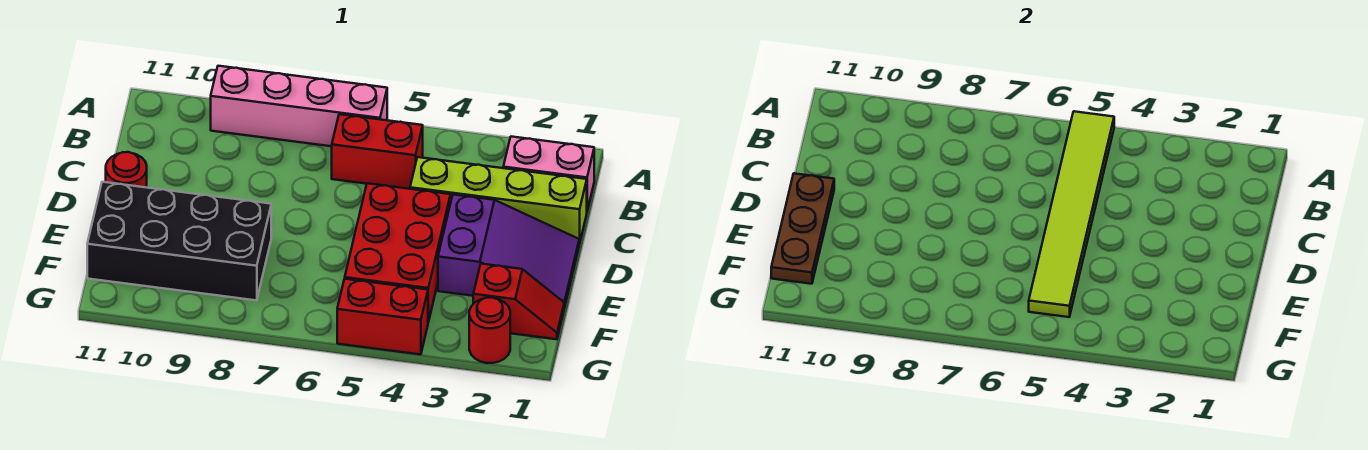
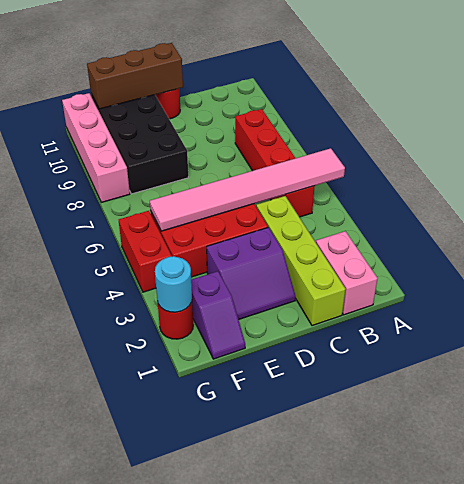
lime 1x6 tile [1029,111,1114,317] -> pink 1x6 tile [150,148,345,231]
pink 1x4 brick [211,66,387,146] -> pink 1x4 brick moved to [62,93,130,202]
red 1x2 brick [332,114,423,189] -> red 1x4 brick [235,109,315,217]
purple 2x3 slope [438,195,579,307] -> purple 2x2 slope [207,227,296,320]
brown 1x3 plate [771,173,834,284] -> brown 1x3 brick [87,43,183,109]
red 1x2 slope [473,264,564,339] -> purple 1x2 slope [191,271,245,359]
none -> cyan 1x1 round brick [155,256,192,312]

